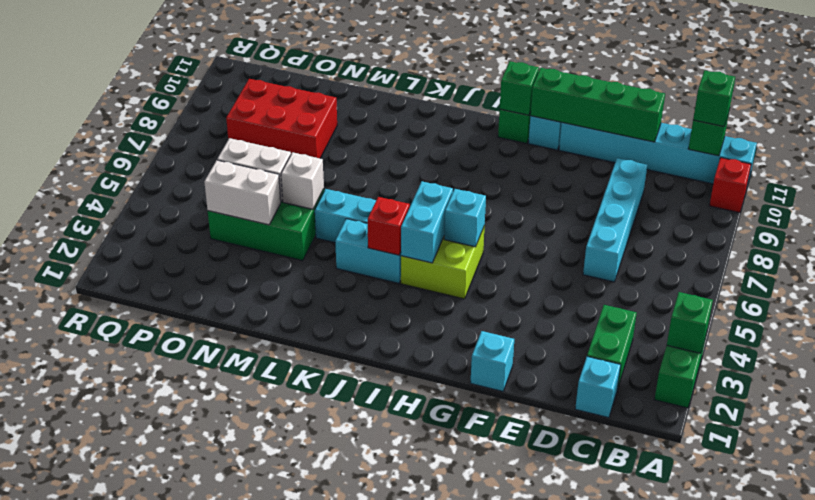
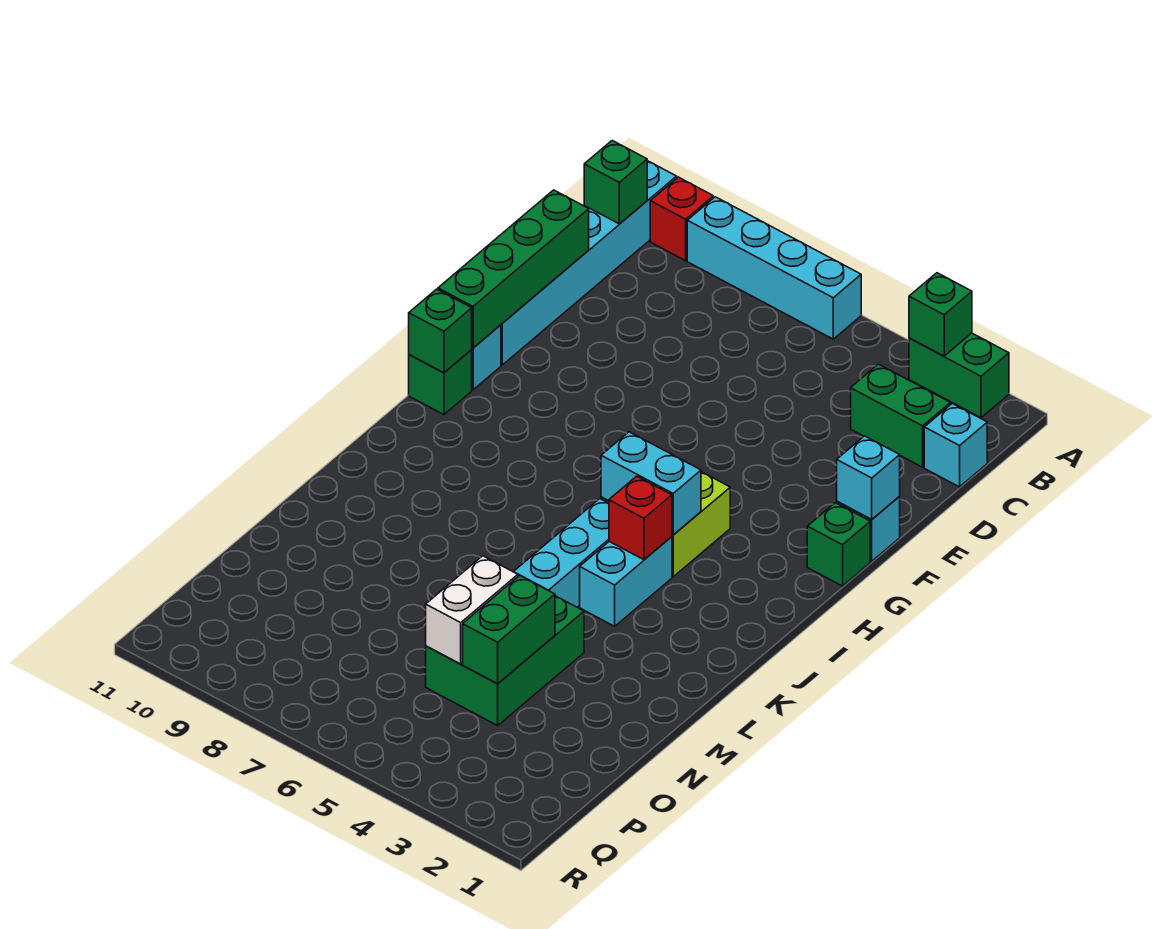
green 1x1 brick [693,70,735,126] -> green 1x1 brick moved to [807,503,870,586]
cyan 1x4 brick [583,158,647,282] -> cyan 1x4 brick moved to [687,197,861,339]
cyan 1x1 brick [444,189,486,247] -> cyan 1x1 brick moved to [837,436,900,519]
white 1x1 brick [281,152,324,209] -> none
white 1x2 brick [204,160,281,225] -> green 1x2 brick [463,575,555,684]
red 2x3 brick [226,79,337,158] -> none

